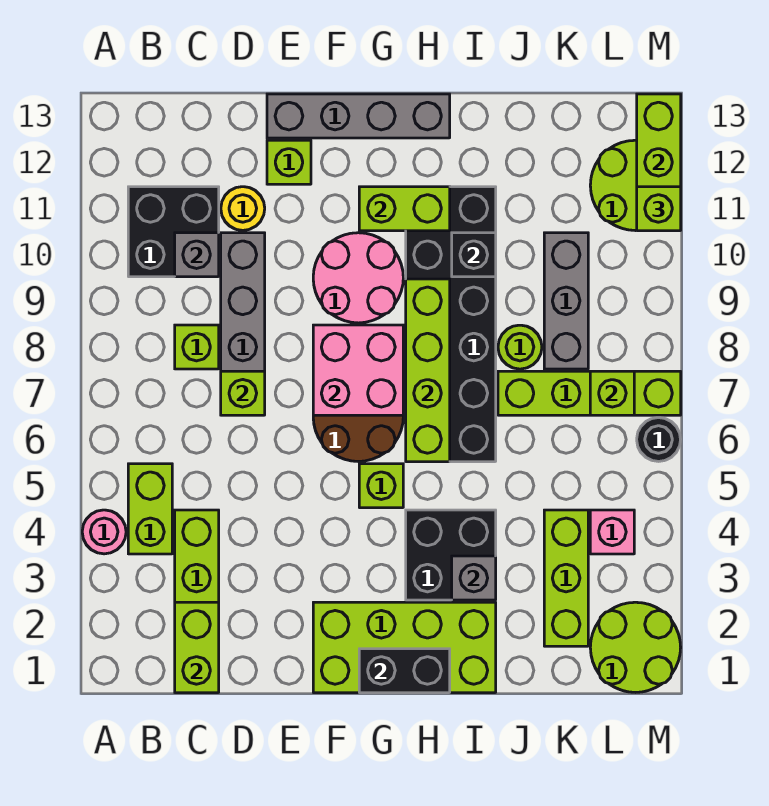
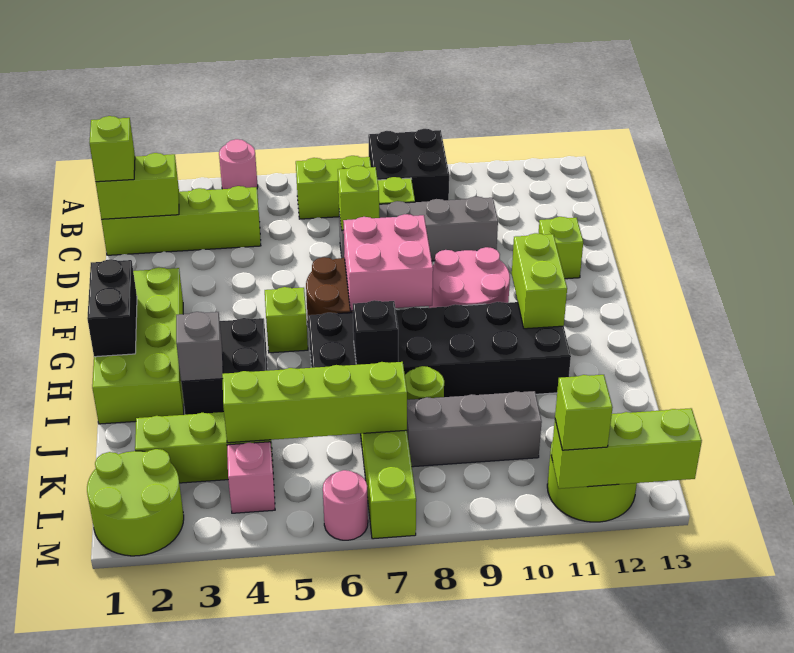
lime 1x2 brick [128,464,172,554] -> lime 1x2 brick moved to [296,156,371,219]
black 2x2 brick [128,187,219,277] -> black 2x2 brick moved to [368,129,449,202]
grey 1x1 brick [175,233,219,277] -> none
yellow 1x1 round brick [221,187,265,230] -> none
grey 1x4 brick [267,94,450,138] -> none
lime 1x4 brick [406,279,450,462] -> lime 1x4 brick moved to [222,362,407,443]
black 1x1 brick [452,233,496,277] -> black 1x1 brick moved to [353,300,398,365]
lime 1x1 brick [590,371,634,415] -> lime 1x1 brick moved to [89,116,135,182]
black 1x1 round brick [637,418,681,461] -> pink 1x1 round brick [323,470,368,540]

